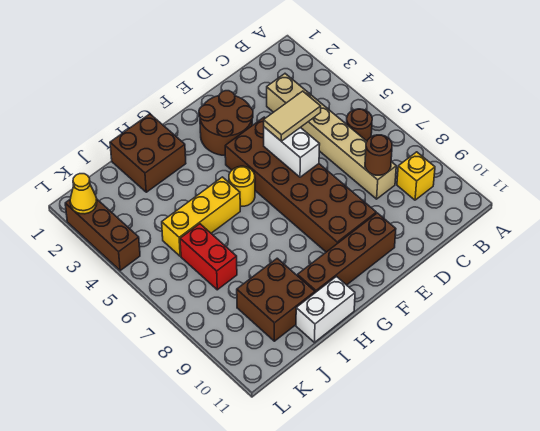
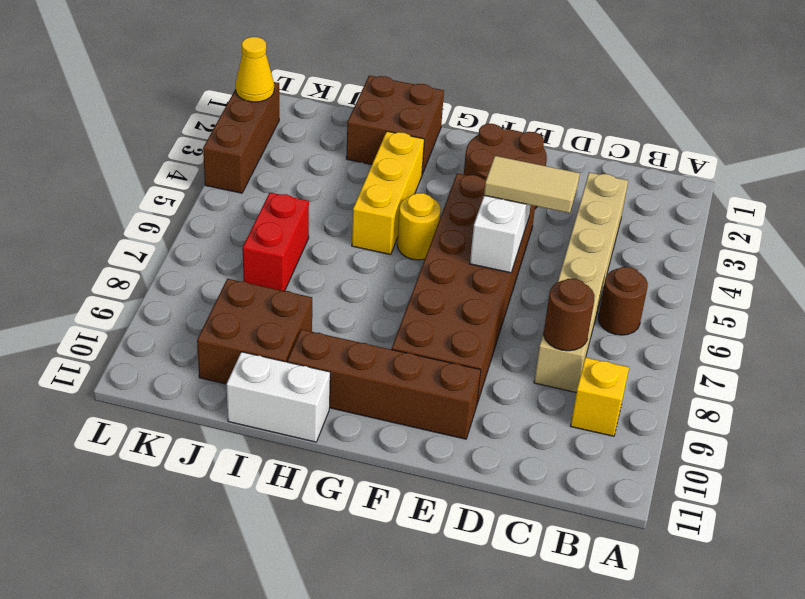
yellow 1x3 brick [162,177,240,256] -> yellow 1x3 brick turned to [352,131,424,254]

